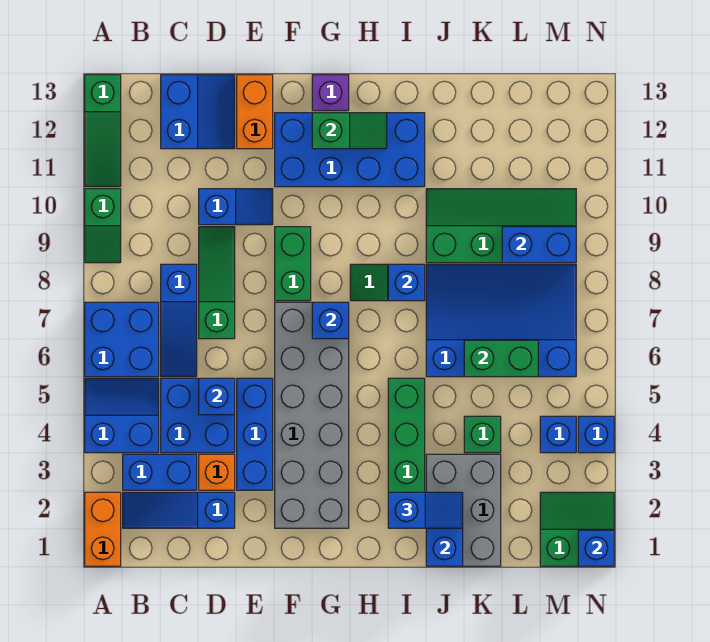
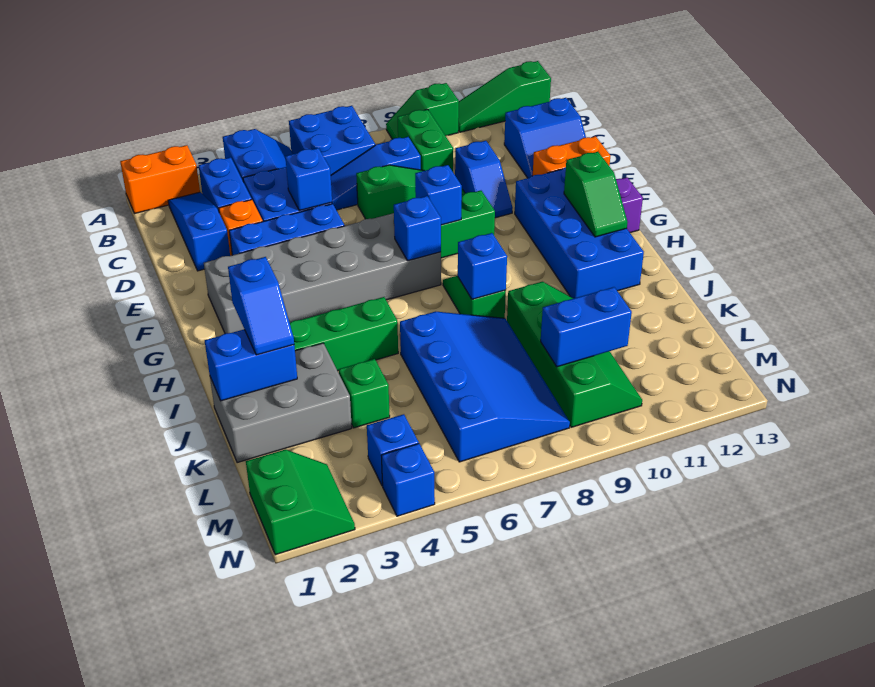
green 1x2 brick [464,340,538,377] -> green 1x2 brick moved to [398,109,453,172]
blue 1x2 brick [502,227,576,263] -> blue 1x2 brick turned to [541,287,632,367]
blue 1x1 brick [578,530,614,566] -> blue 1x1 brick moved to [415,165,462,225]

